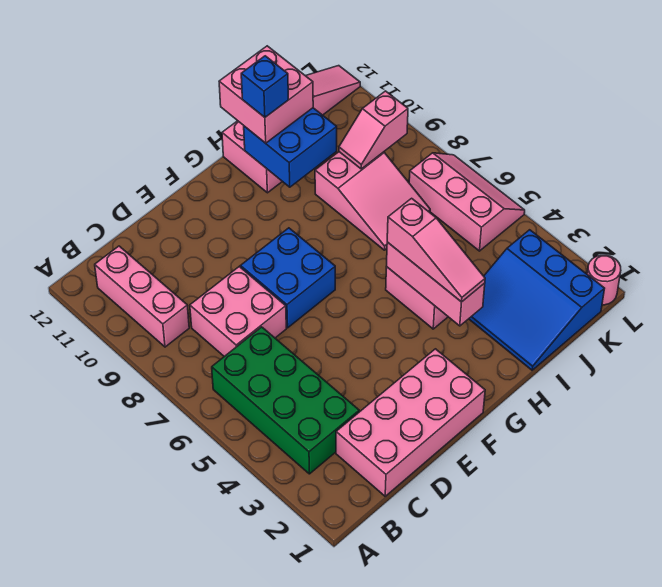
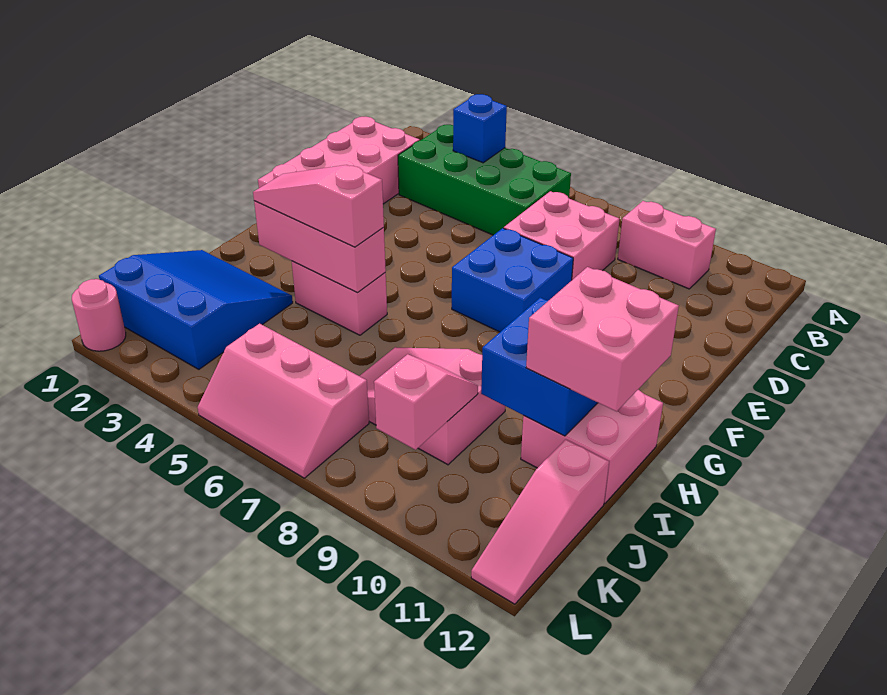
pink 1x3 brick [95,246,189,347] -> pink 1x2 brick [618,201,716,289]
blue 1x1 brick [241,56,288,117] -> blue 1x1 brick moved to [453,94,507,163]

